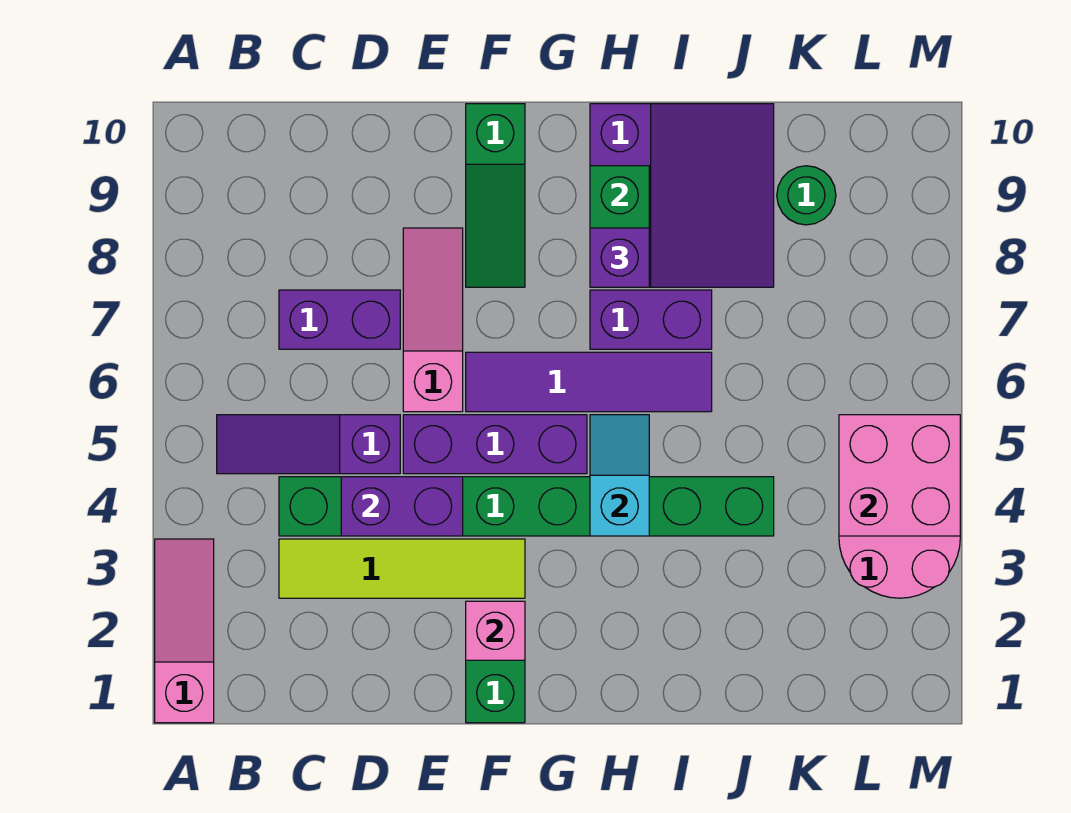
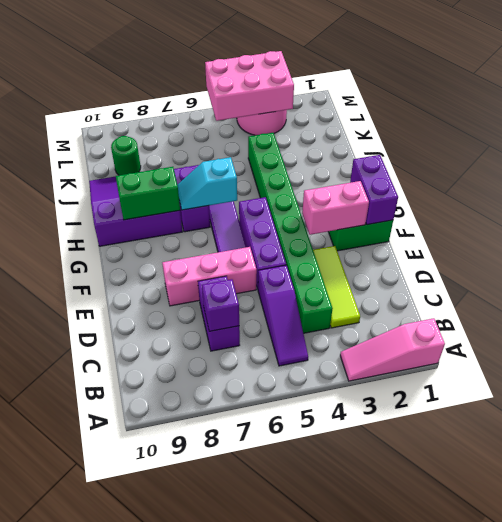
lime 1x4 tile [279,539,525,598] -> lime 1x3 tile [313,246,360,328]
purple 1x2 brick [341,477,463,536] -> purple 1x2 brick moved to [350,155,398,225]
pink 1x3 slope [403,228,463,412] -> pink 1x3 brick [162,247,257,306]
pink 1x1 brick [466,601,525,660] -> pink 1x2 brick [302,181,369,235]
green 1x3 slope [466,104,525,287] -> none
cyan 1x2 slope [590,415,649,536] -> cyan 1x2 slope moved to [177,157,237,210]
purple 1x1 brick [590,228,649,287] -> purple 1x1 brick moved to [202,279,239,331]
pink 2x2 brick [839,415,960,536] -> pink 2x3 brick [205,51,294,121]

